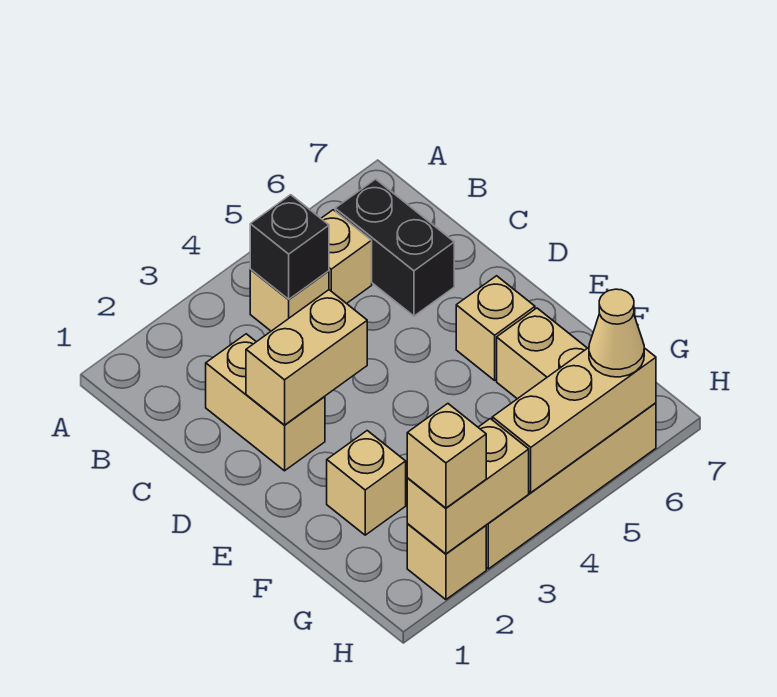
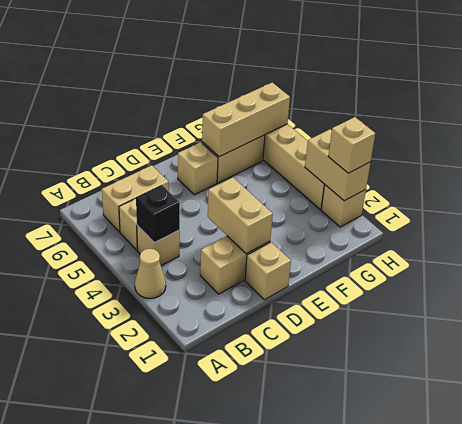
black 1x2 brick [335,179,454,316] -> tan 1x2 brick [102,165,169,232]
tan 1x1 brick [327,431,406,535] -> tan 1x1 brick moved to [245,242,291,300]
tan 1x3 brick [492,348,656,492] -> tan 1x3 brick turned to [202,82,290,157]
tan 1x1 cone [589,289,644,377] -> tan 1x1 cone moved to [135,249,166,298]

